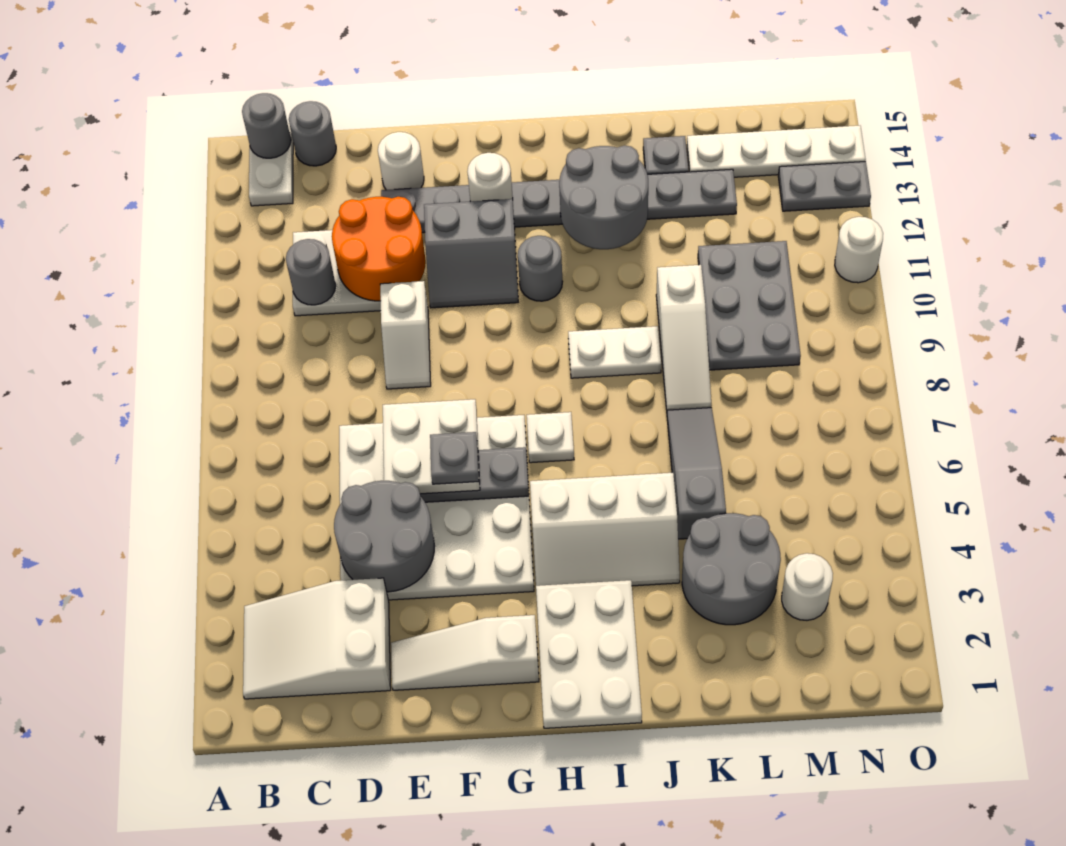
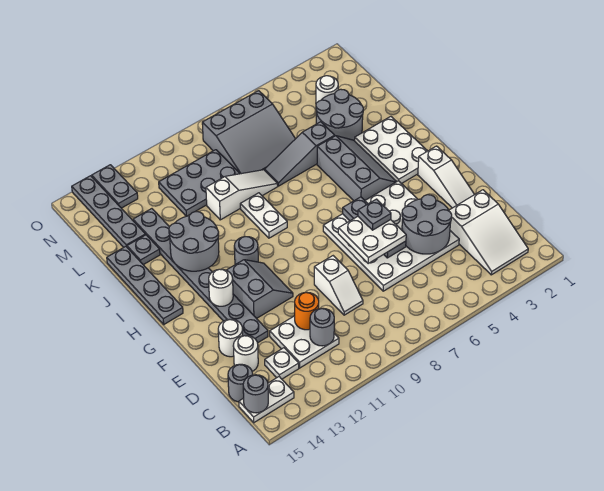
orange 2x2 round brick [332,197,426,301] -> orange 1x1 round brick [295,292,319,330]
white 1x2 slope [380,281,431,389] -> white 1x2 slope turned to [314,256,363,315]
white 2x3 plate [536,580,642,728] -> white 2x3 plate turned to [355,116,427,184]
white 2x3 slope [530,473,680,586] -> grey 2x3 slope [317,136,397,201]
white 1x1 plate [527,412,574,463] -> white 1x1 plate moved to [265,348,299,379]
none -> grey 1x4 plate [107,247,183,324]
none -> grey 3x3 slope [202,91,295,174]
white 1x4 plate [687,126,866,177] -> grey 1x4 plate [72,176,145,247]
white 1x1 round brick [835,217,883,283] -> white 1x1 round brick moved to [233,335,258,371]

